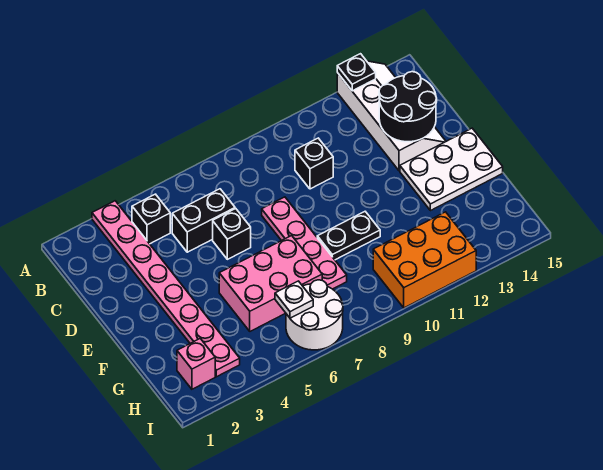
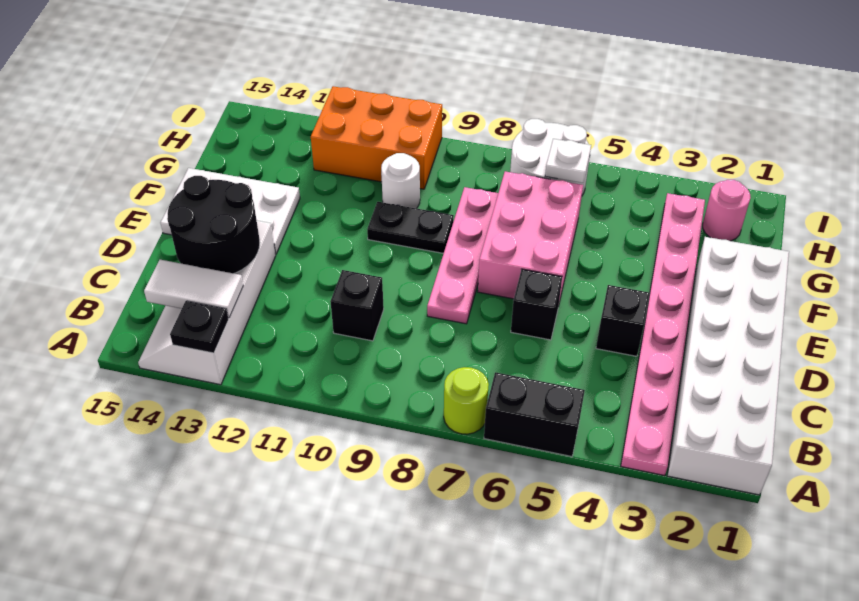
none -> white 2x6 brick [667,237,789,495]
none -> lime 1x1 round brick [444,367,489,434]
black 1x1 brick [132,194,170,244] -> black 1x1 brick moved to [596,285,649,356]
none -> white 1x2 tile [144,260,243,318]
black 1x2 brick [172,189,235,252] -> black 1x2 brick moved to [484,372,585,457]
pink 2x3 brick [219,236,322,331] -> pink 2x3 brick turned to [478,171,583,302]
none -> white 1x1 round brick [381,153,420,208]
pink 1x1 brick [177,339,215,389] -> pink 1x1 round brick [703,180,751,241]

